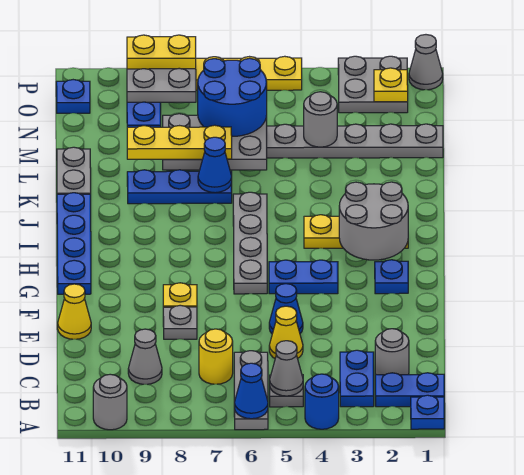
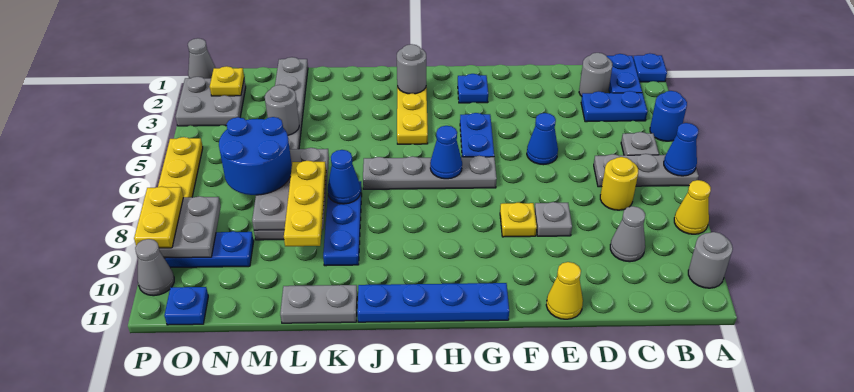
grey 1x1 cone [270,341,303,396] -> grey 1x1 cone moved to [135,239,174,296]
yellow 1x1 cone [269,306,303,358] -> yellow 1x1 cone moved to [674,180,711,234]
grey 2x2 round brick [339,182,408,260] -> grey 1x1 round brick [397,44,426,94]
none -> blue 1x1 cone [430,126,462,179]

